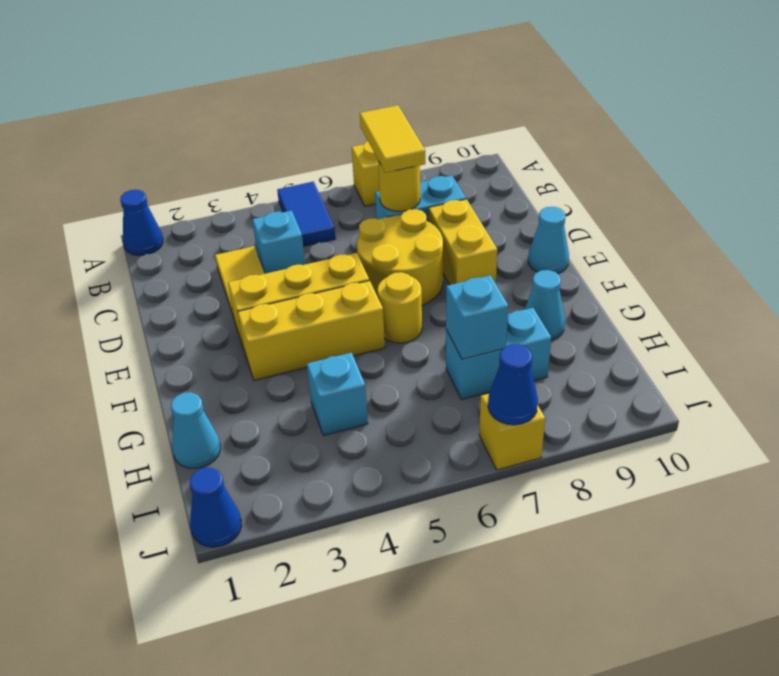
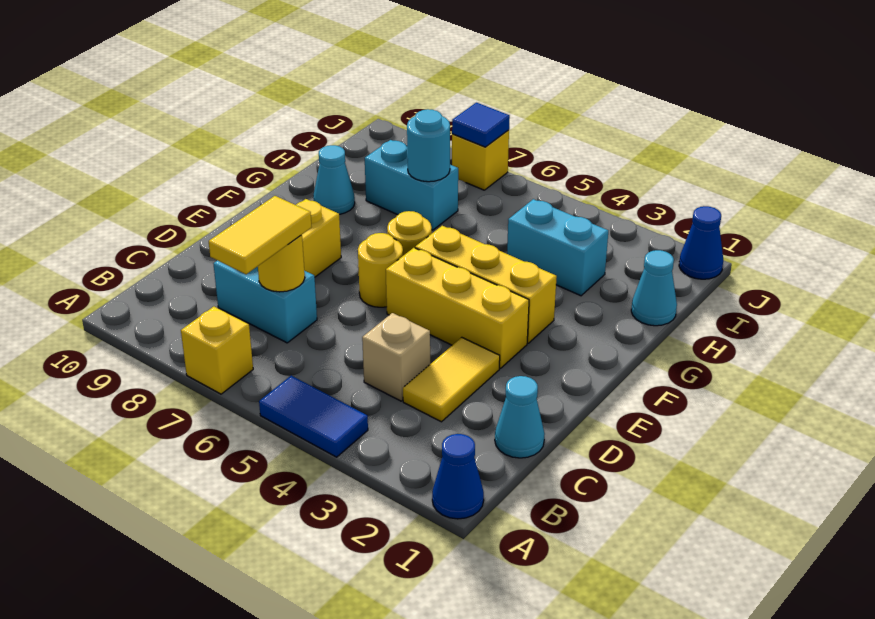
blue 1x2 tile [277,182,335,247] -> blue 1x2 tile turned to [259,376,368,457]
cyan 1x1 brick [252,211,305,274] -> tan 1x1 brick [362,313,430,401]
yellow 2x2 round brick [357,209,443,306] -> yellow 1x1 round brick [358,233,403,307]
cyan 1x1 cone [528,207,569,274] -> cyan 1x1 cone moved to [495,376,545,458]
cyan 1x1 brick [307,353,368,436] -> cyan 1x2 brick [507,199,608,296]
cyan 1x1 brick [446,275,508,359] -> cyan 1x1 round brick [407,109,450,182]
blue 1x1 cone [488,344,538,425] -> blue 1x1 tile [452,103,510,147]

